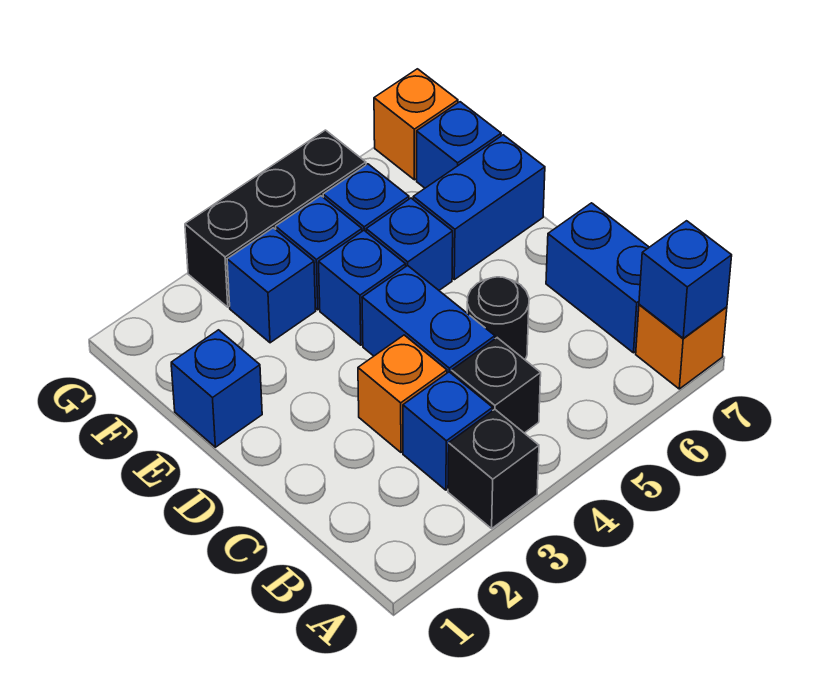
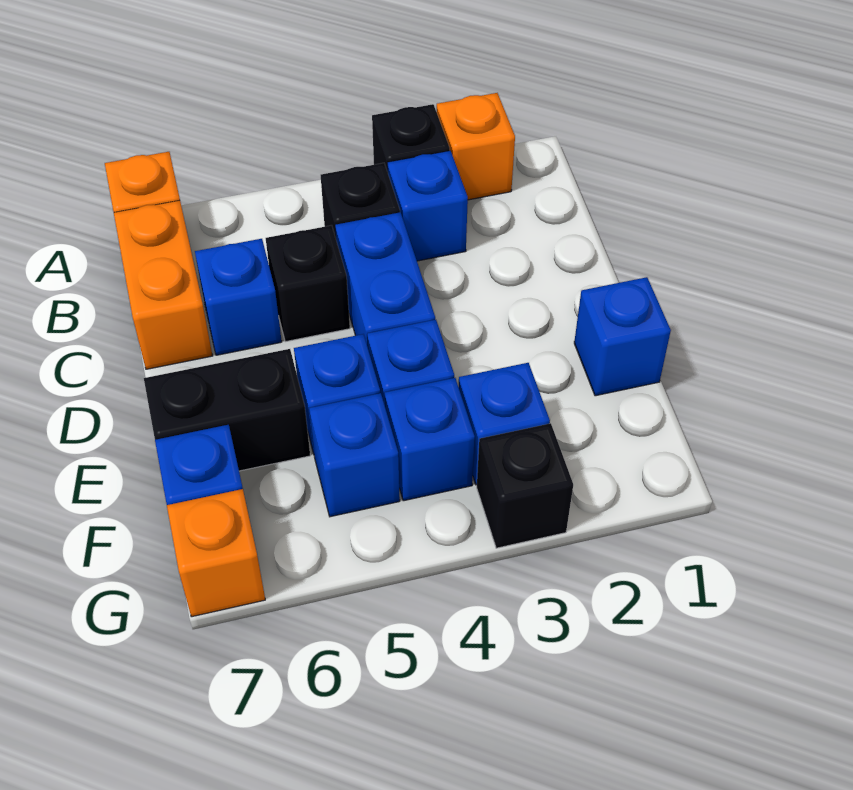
blue 1x1 brick [639,221,732,339] -> blue 1x1 brick moved to [195,239,282,355]
blue 1x2 brick [546,203,649,353] -> orange 1x2 brick [114,200,212,369]
orange 1x1 brick [358,335,447,452] -> orange 1x1 brick moved to [437,93,515,200]
black 1x1 round brick [467,277,529,360] -> black 1x1 brick [266,225,350,342]
blue 1x2 brick [413,135,545,280] -> black 1x2 brick [144,349,310,471]
black 1x3 brick [185,130,366,307] -> black 1x1 brick [477,423,573,548]

